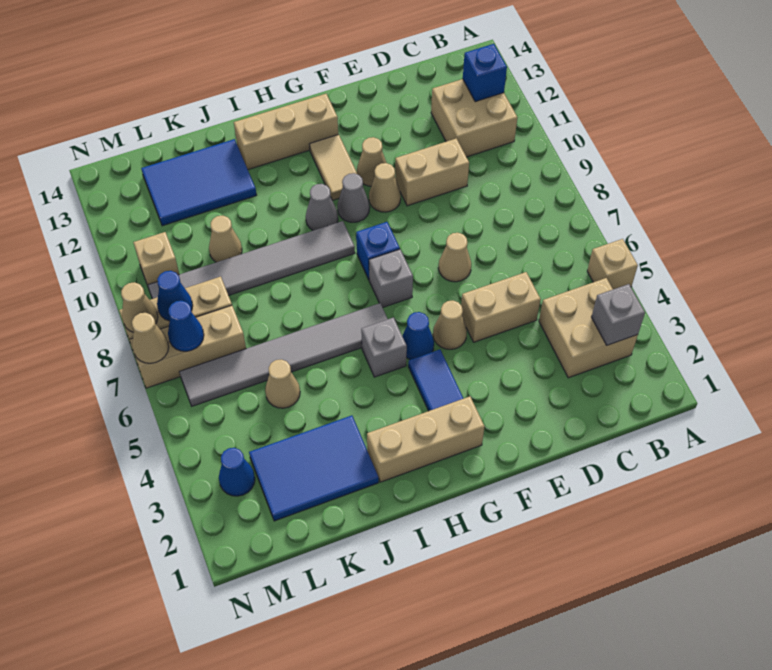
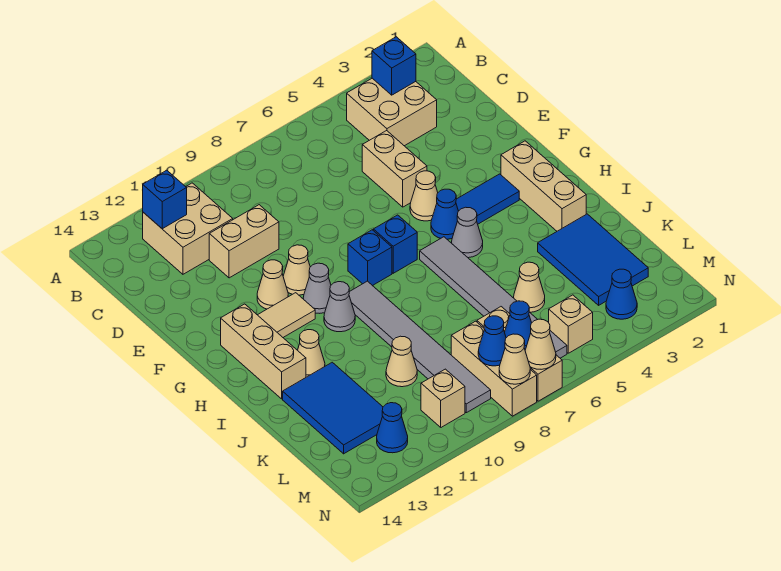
tan 1x1 brick [587,239,638,289] -> tan 1x1 brick moved to [549,295,593,353]
grey 1x1 brick [592,284,645,345] -> blue 1x1 brick [372,37,416,95]
tan 1x2 brick [395,138,469,206] -> tan 1x2 brick turned to [209,205,279,278]
tan 1x1 cone [438,233,471,282] -> tan 1x1 cone moved to [298,330,325,377]
grey 1x1 brick [369,249,413,307] -> blue 1x1 brick [373,215,417,273]
grey 1x1 brick [361,317,407,377] -> grey 1x1 cone [452,207,483,258]
none -> blue 1x1 cone [377,403,408,453]

